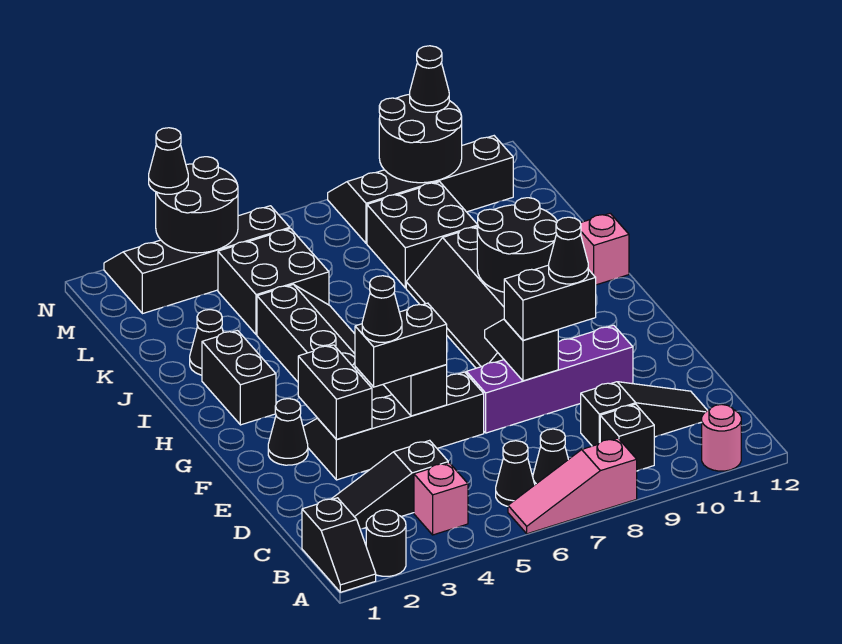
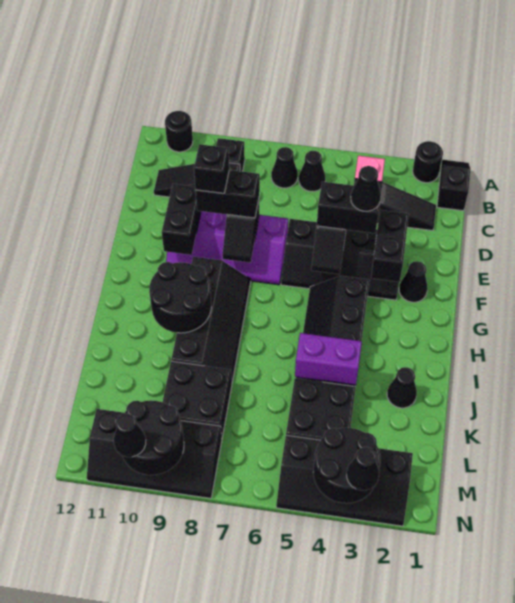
pink 1x3 slope [508,438,637,534] -> none
pink 1x1 round brick [702,405,741,471] -> black 1x1 round brick [165,111,193,152]
black 1x1 cone [549,217,588,284] -> black 1x1 brick [194,144,229,193]
black 1x2 brick [202,330,276,425] -> black 1x2 brick moved to [162,184,201,255]
pink 1x1 brick [581,213,629,285] -> none
none -> purple 1x2 brick [295,333,362,385]

